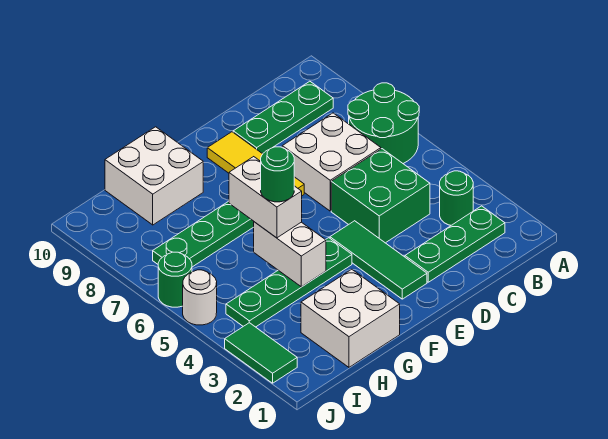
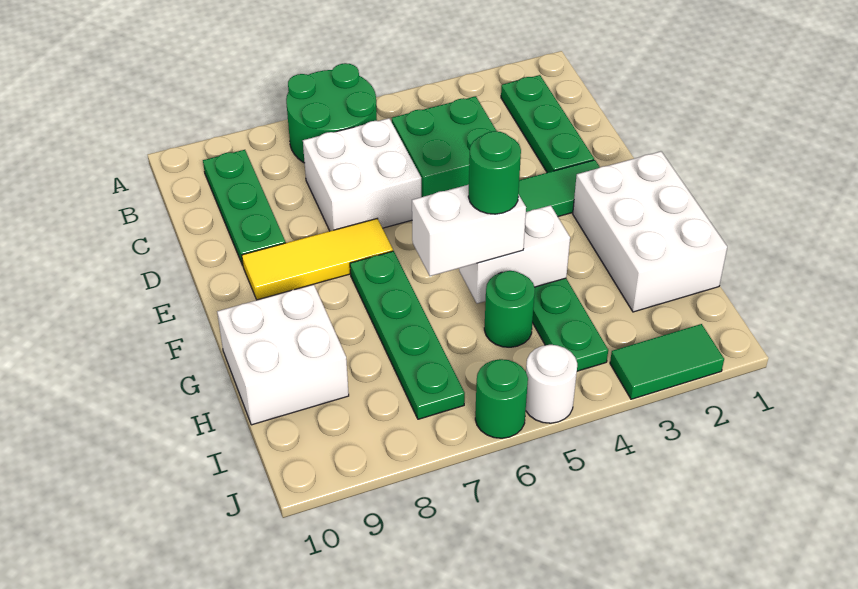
green 1x1 round brick [440,171,473,225] -> green 1x1 round brick moved to [484,271,535,347]
white 2x2 brick [301,269,400,367] -> white 2x3 brick [573,151,727,312]

